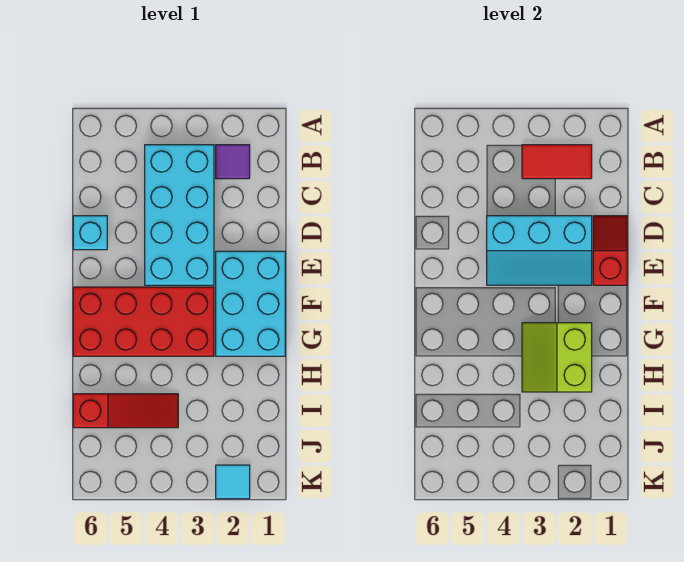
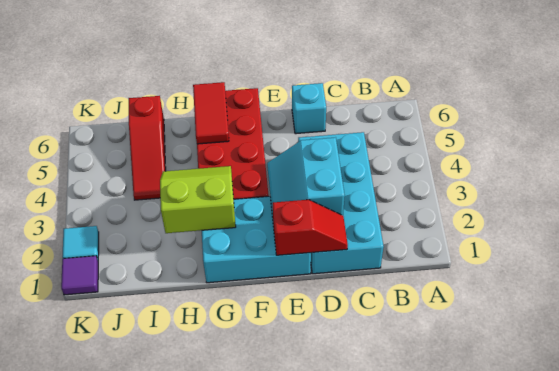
purple 1x1 tile [216,145,250,179] -> purple 1x1 tile moved to [61,256,98,295]
red 1x2 tile [522,145,592,179] -> red 1x2 tile moved to [193,82,229,144]
cyan 2x4 brick [145,145,214,285] -> cyan 2x4 brick turned to [298,132,384,274]
cyan 2x3 slope [487,216,592,285] -> cyan 2x2 slope [267,137,345,217]

